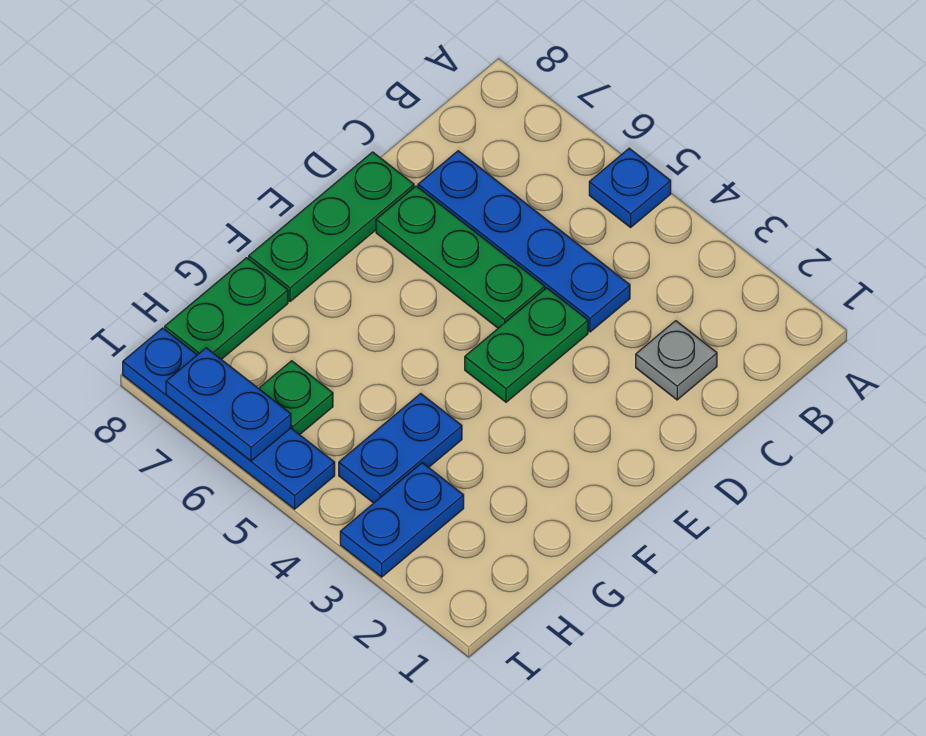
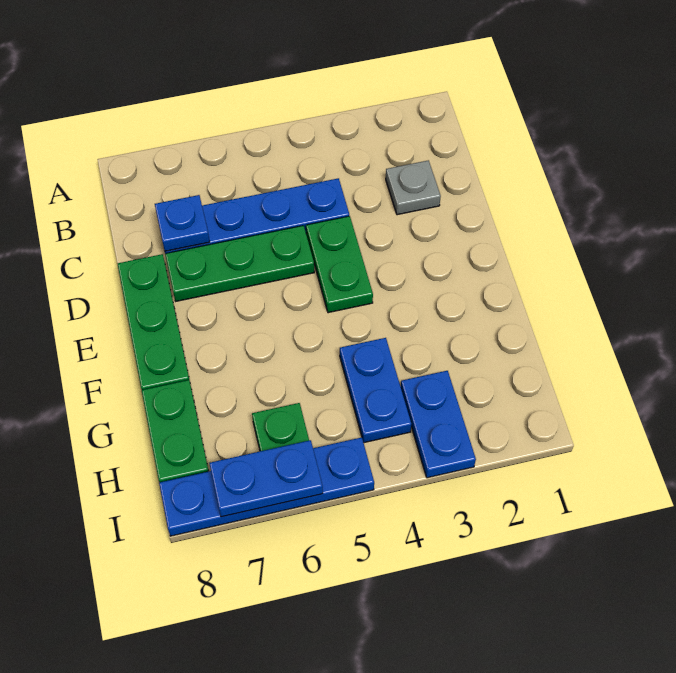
blue 1x1 plate [589,148,671,227] -> blue 1x1 plate moved to [155,195,210,251]

